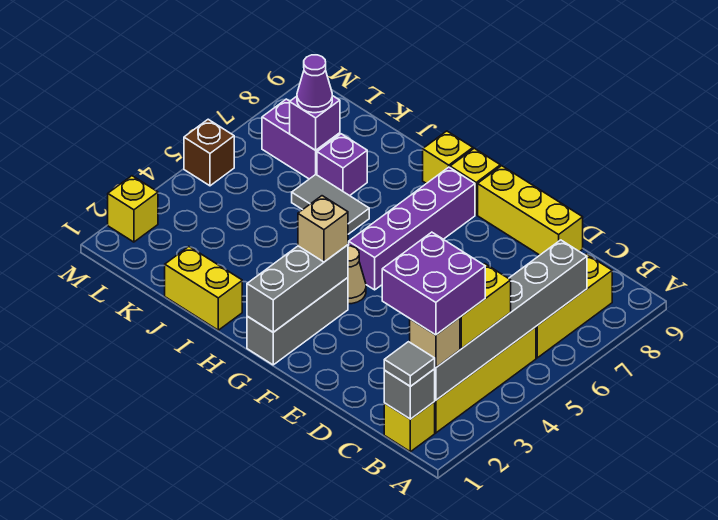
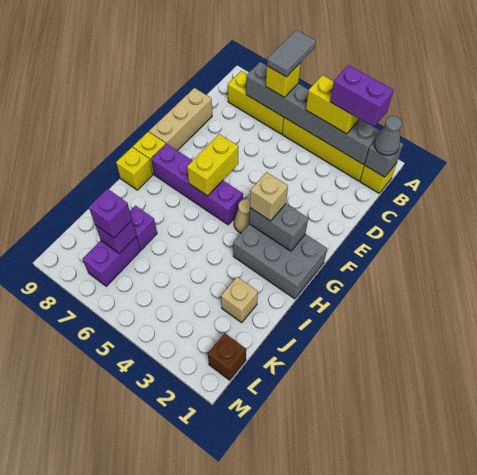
grey 1x1 tile [384,342,435,386] -> grey 1x1 cone [374,116,402,155]
tan 1x1 brick [410,318,460,368] -> tan 1x1 brick moved to [221,277,258,323]
purple 2x2 brick [382,232,485,335] -> purple 1x2 brick [330,65,393,127]
yellow 1x3 brick [478,166,583,255] -> tan 1x3 brick [149,88,212,151]
grey 1x3 brick [247,278,348,365] -> grey 2x3 brick [233,224,327,299]
grey 1x3 brick [247,245,348,332] -> grey 1x2 brick [249,204,308,251]
yellow 1x2 brick [165,247,242,330] -> yellow 1x2 brick moved to [187,134,238,196]
grey 1x2 tile [292,175,369,234] -> grey 1x2 tile moved to [267,30,316,77]
purple 1x1 cone [297,55,332,113] -> purple 1x1 brick [89,189,132,238]
yellow 1x1 brick [108,176,158,242] -> yellow 1x1 brick moved to [266,64,300,97]
brown 1x1 brick [184,119,234,186] -> brown 1x1 brick moved to [208,333,246,380]

